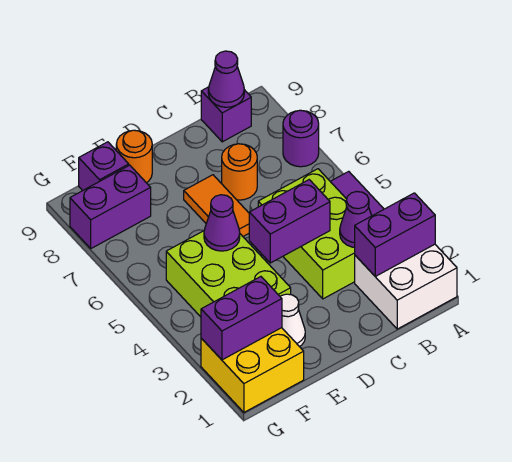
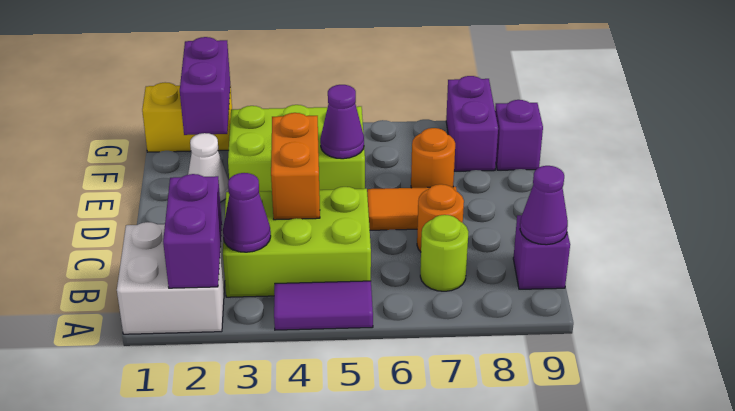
purple 1x1 round brick [283,110,319,167] -> none
none -> lime 1x1 round brick [420,215,468,291]
purple 1x2 brick [249,180,330,263] -> orange 1x2 brick [271,113,320,220]
orange 1x1 round brick [116,130,152,183] -> orange 1x1 round brick moved to [411,128,455,188]
yellow 2x2 brick [201,328,304,412] -> yellow 1x2 brick [142,82,232,152]

